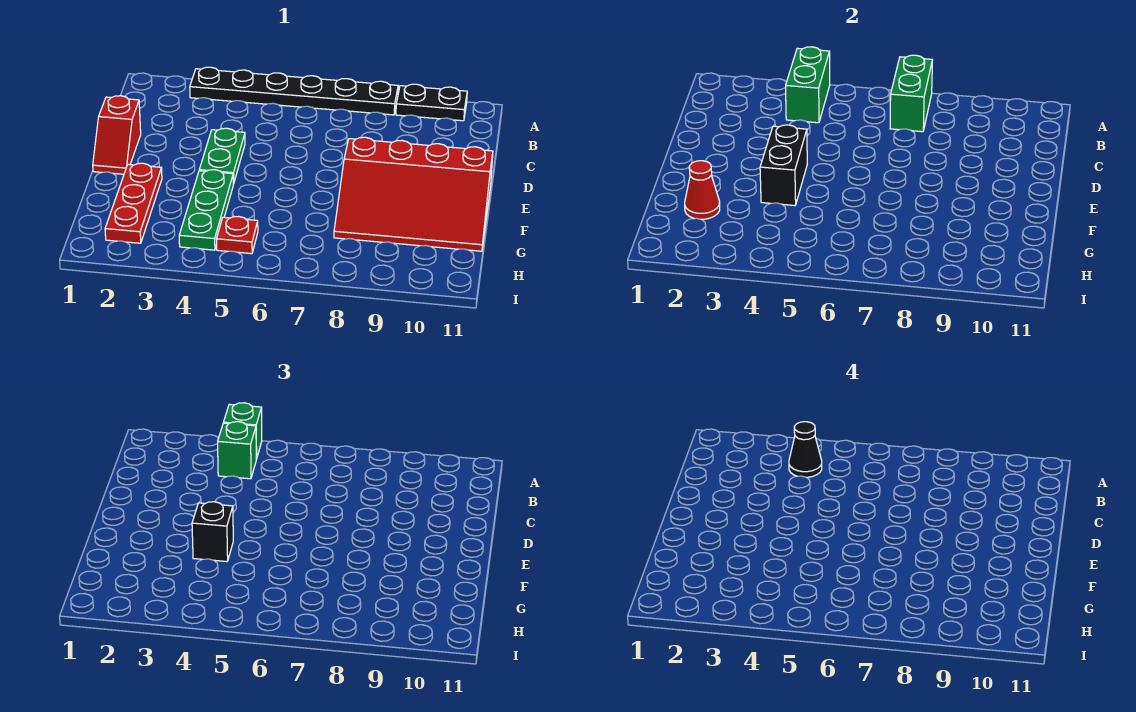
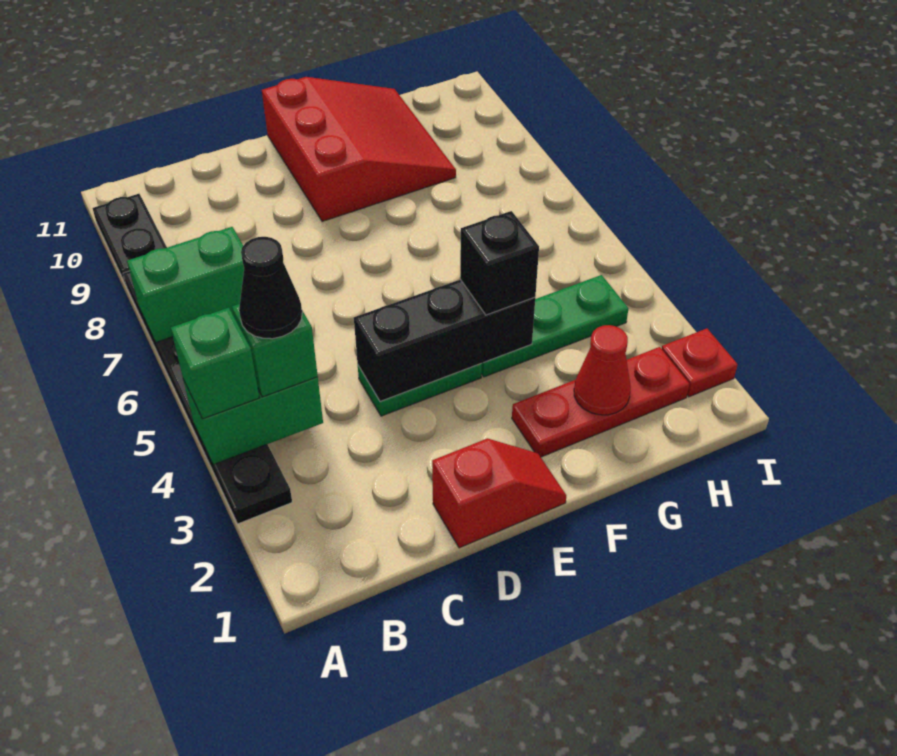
black 1x2 brick [760,125,807,206] -> black 1x3 brick [354,280,535,401]
red 3x4 slope [334,137,493,251] -> red 3x3 slope [262,77,456,221]
red 1x1 plate [216,216,258,254] -> red 1x1 plate moved to [662,328,738,397]

